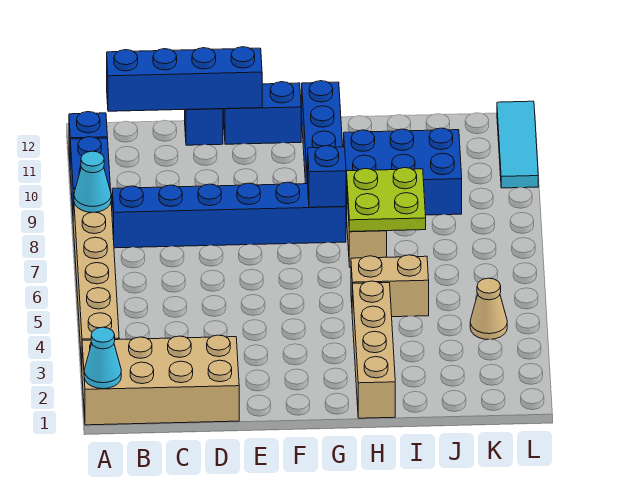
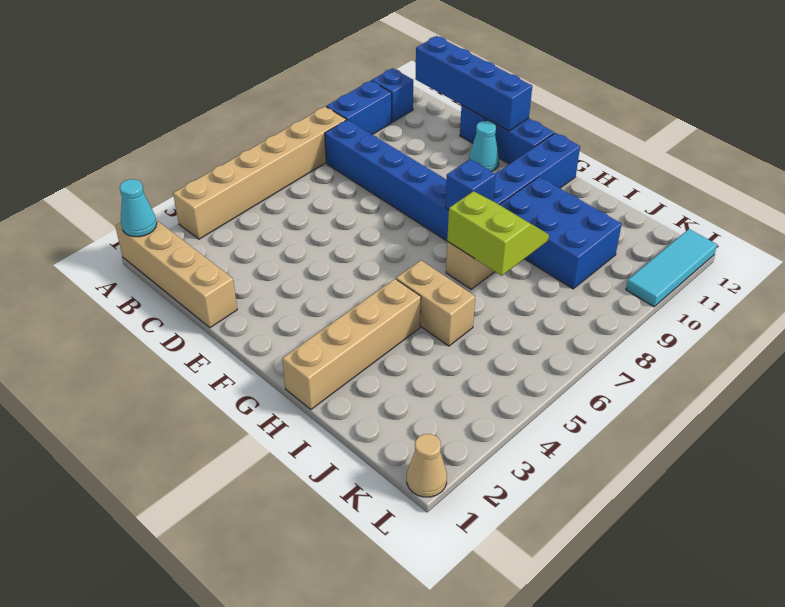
tan 2x4 brick [82,335,239,425] -> tan 1x4 brick [115,220,237,328]
cyan 1x1 cone [74,151,111,212] -> cyan 1x1 cone moved to [469,121,499,172]
lime 2x2 plate [347,168,426,232] -> lime 2x2 slope [447,191,549,276]
tan 1x1 cone [470,278,507,339] -> tan 1x1 cone moved to [407,434,447,497]

